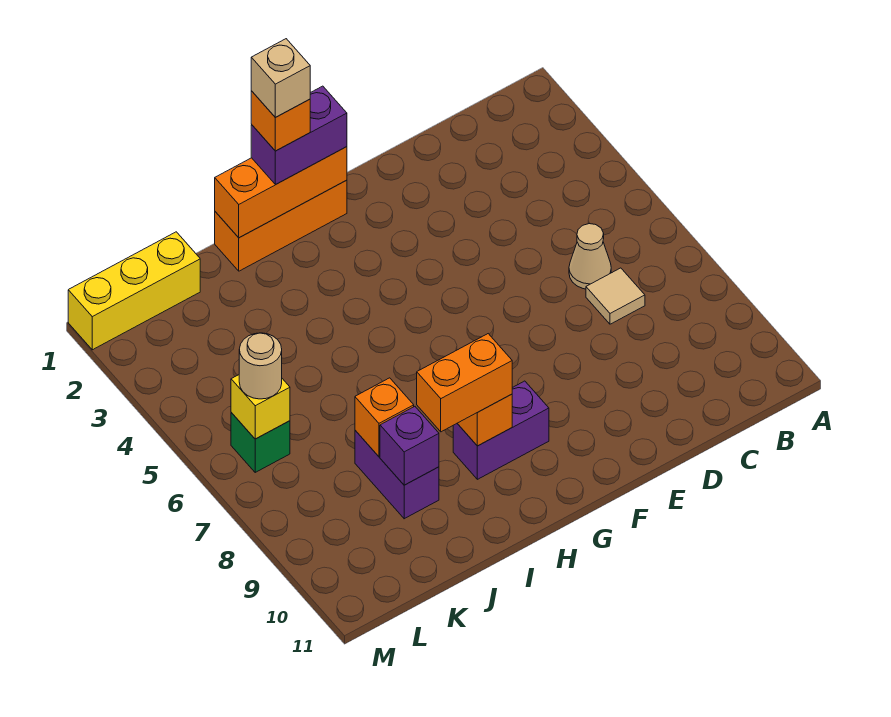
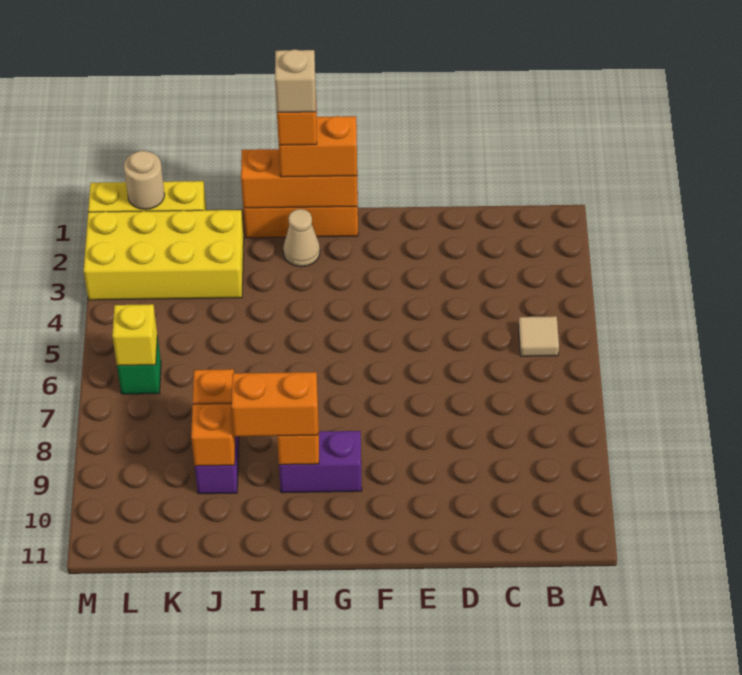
tan 1x1 cone [569,224,611,289] -> tan 1x1 cone moved to [283,209,320,267]
tan 1x1 tile [586,268,645,324] -> tan 1x1 tile moved to [519,316,559,356]
purple 1x2 brick [251,86,347,184] -> orange 1x2 brick [279,116,357,177]
none -> yellow 2x4 brick [84,210,244,300]
purple 1x1 brick [380,407,439,485] -> orange 1x1 brick [191,404,235,466]
tan 1x1 round brick [239,333,282,399] -> tan 1x1 round brick moved to [124,151,165,209]

